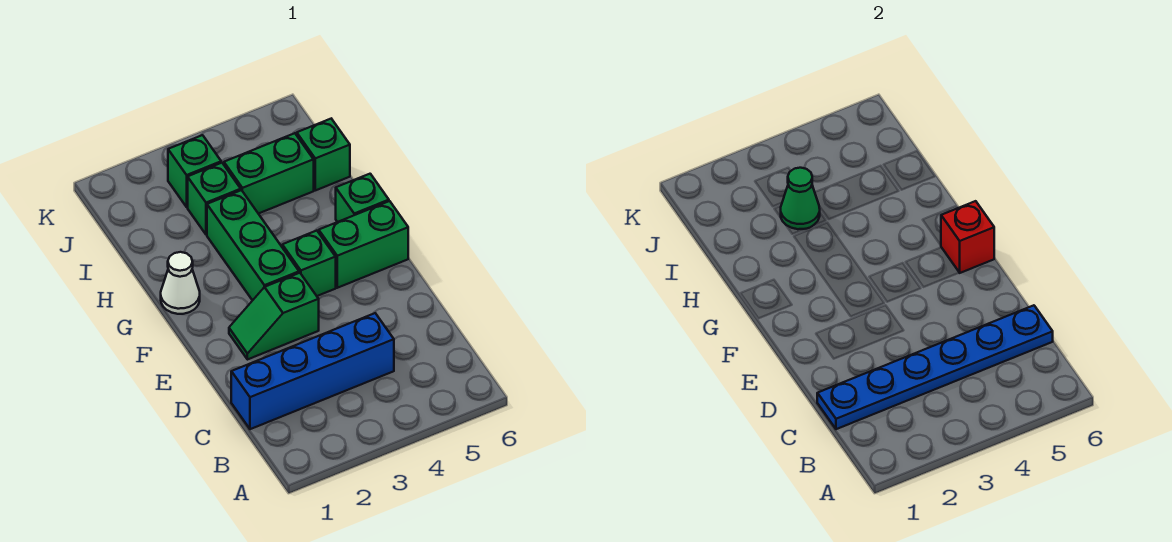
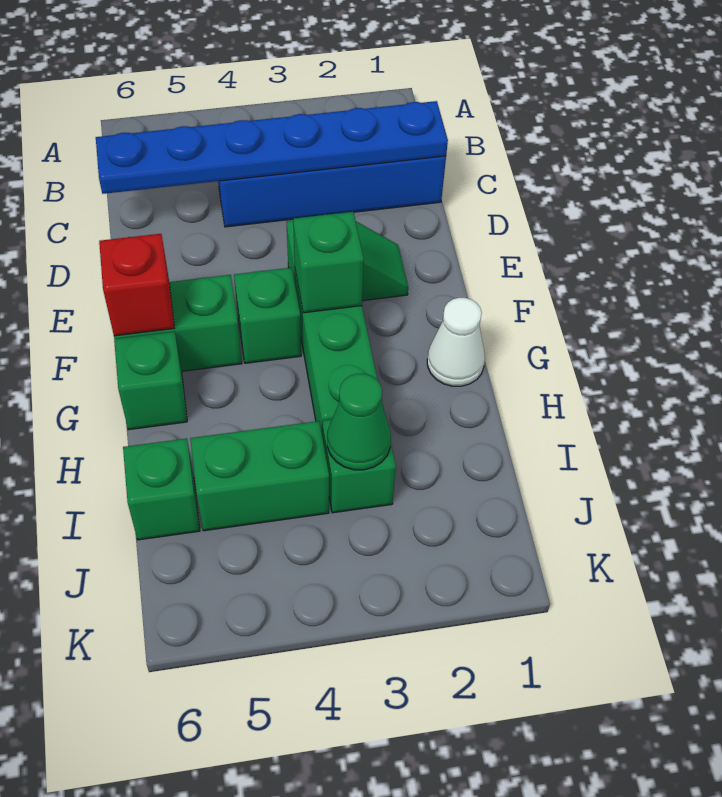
green 1x1 brick [168,135,221,207] -> green 1x1 brick moved to [293,212,364,313]

